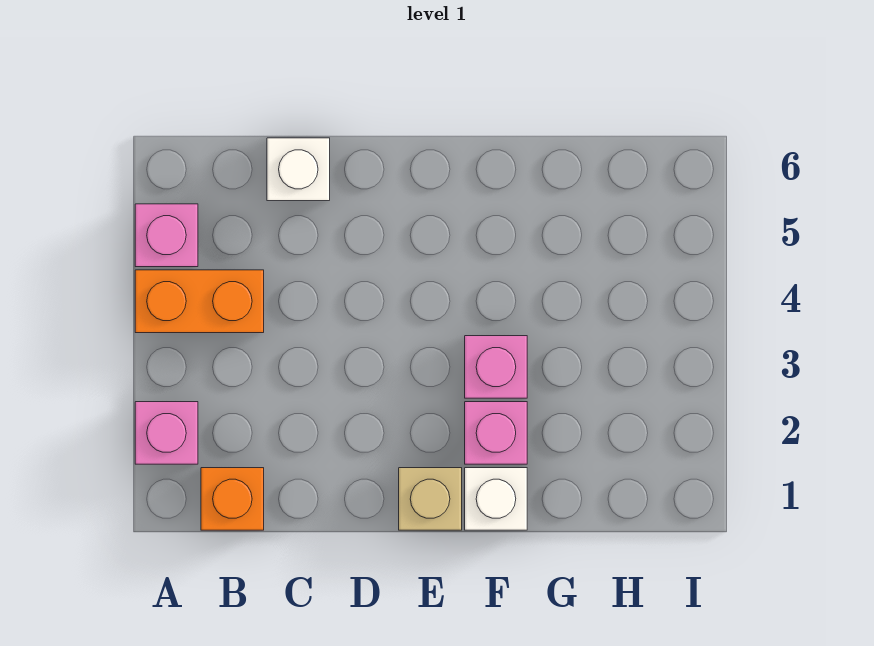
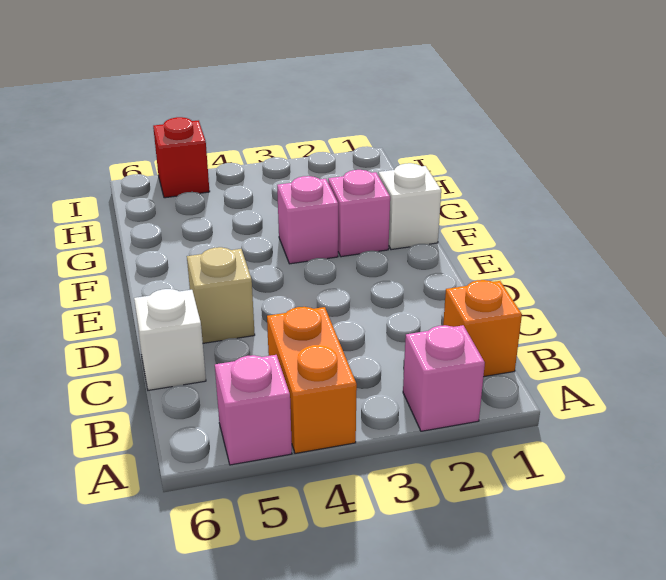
tan 1x1 brick [399,468,462,530] -> tan 1x1 brick moved to [187,247,255,343]
none -> red 1x1 brick [153,117,210,198]

